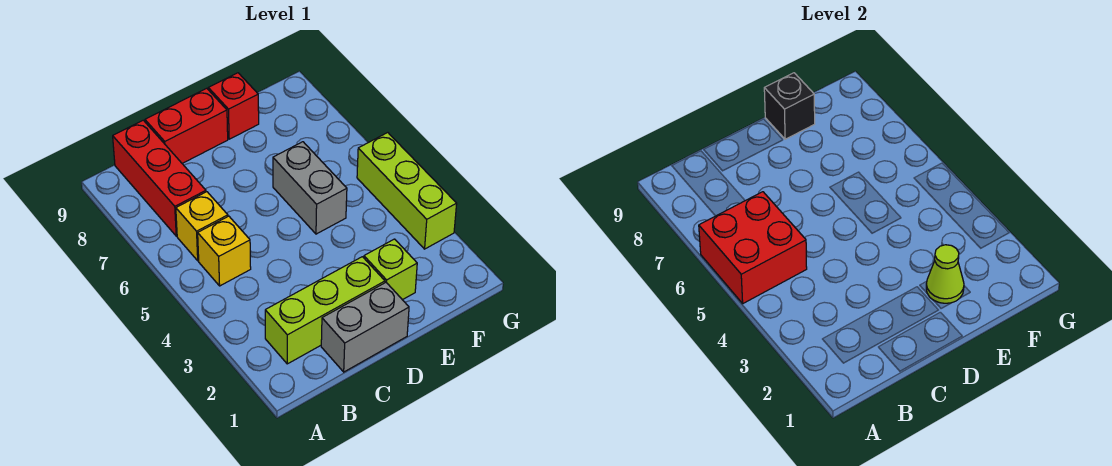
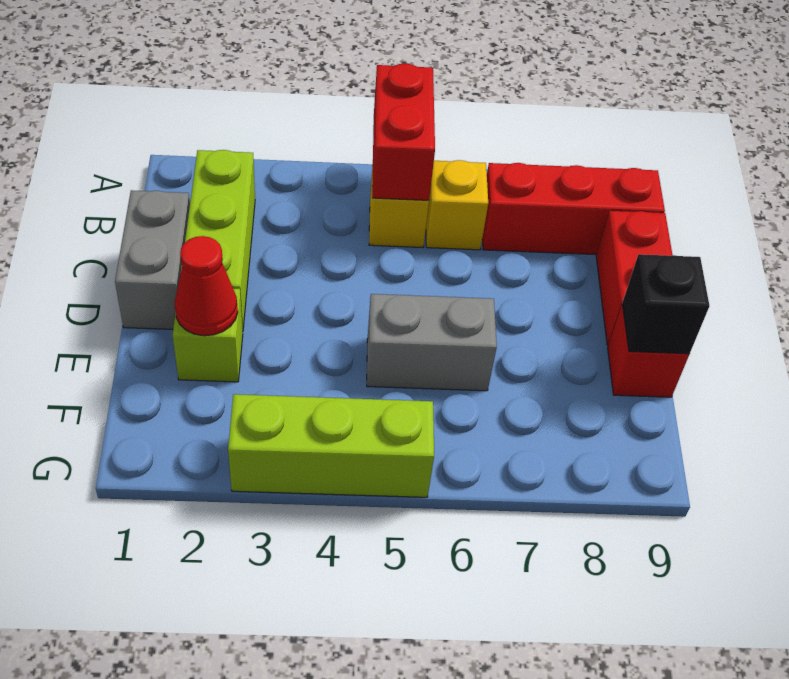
red 2x2 brick [699,192,807,303] -> red 1x2 brick [372,64,435,200]
lime 1x1 cone [926,245,964,303] -> red 1x1 cone [175,236,238,336]

